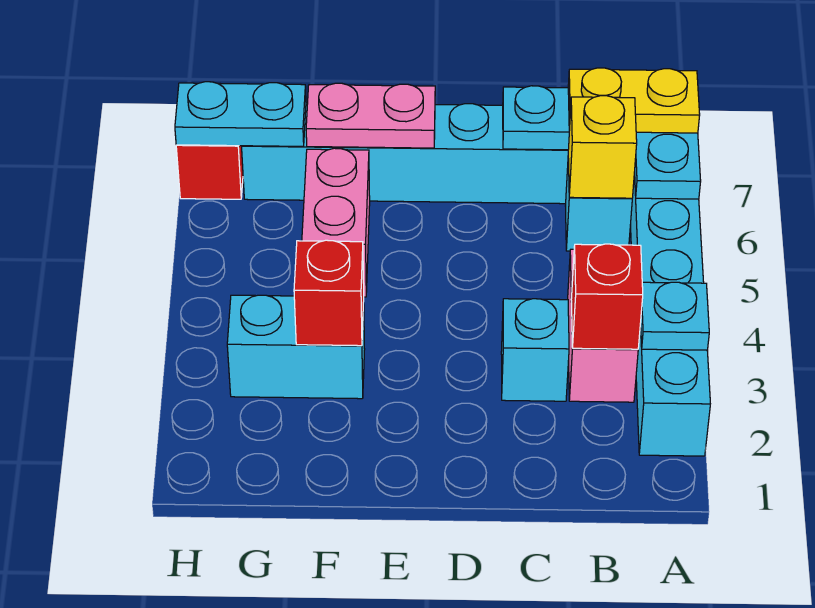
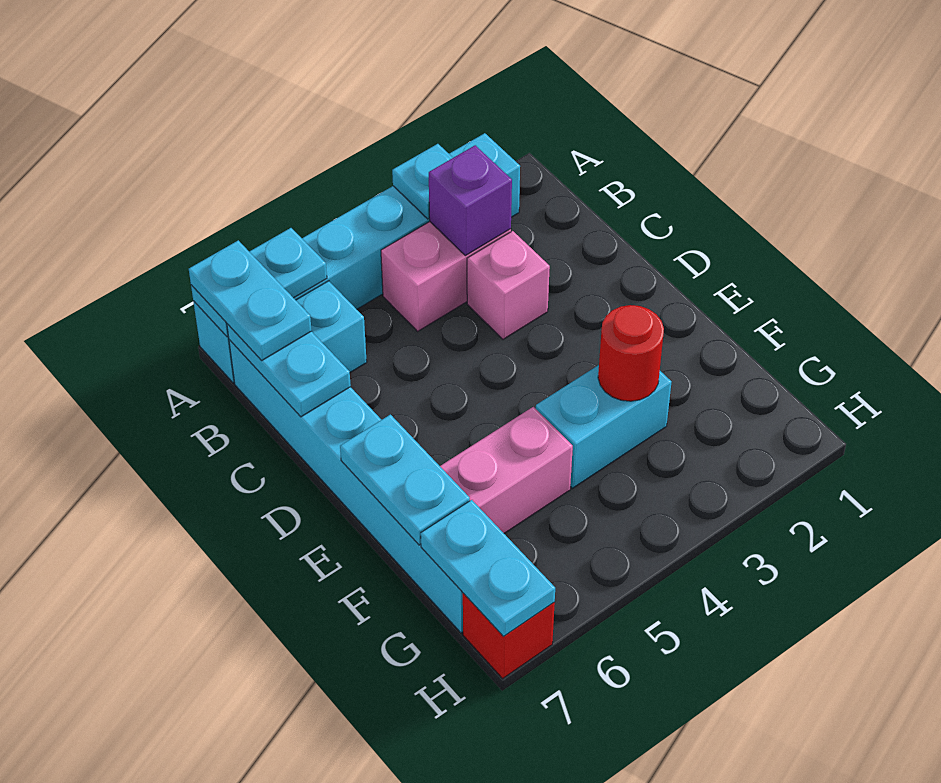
yellow 1x2 plate [568,68,700,133] -> cyan 1x2 plate [189,240,312,361]
red 1x1 brick [571,244,643,349] -> purple 1x1 brick [429,145,512,256]
yellow 1x1 brick [568,96,637,198] -> none
cyan 1x1 brick [501,299,569,401] -> pink 1x1 brick [467,231,550,339]
pink 1x2 plate [306,83,435,148] -> cyan 1x2 plate [340,415,470,545]
cyan 1x2 brick [227,295,365,399] -> cyan 1x2 brick turned to [536,365,671,488]
red 1x1 brick [294,240,364,346] -> red 1x1 round brick [598,305,664,401]

